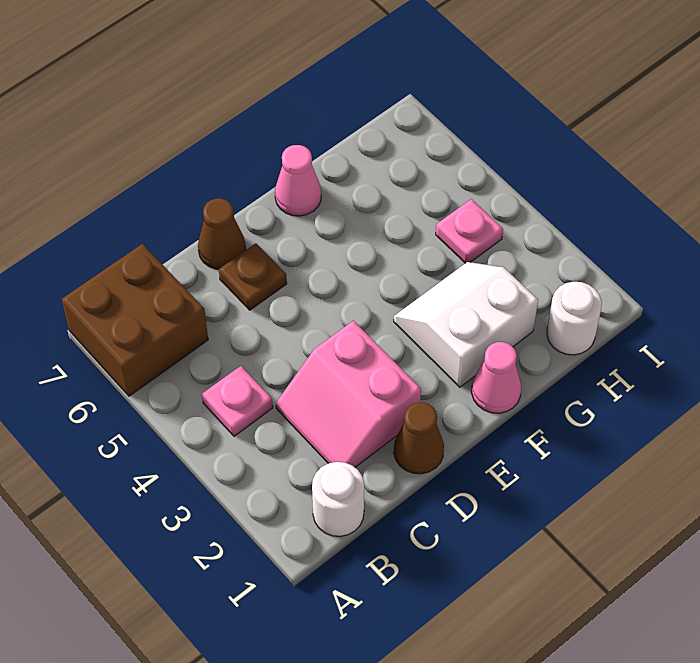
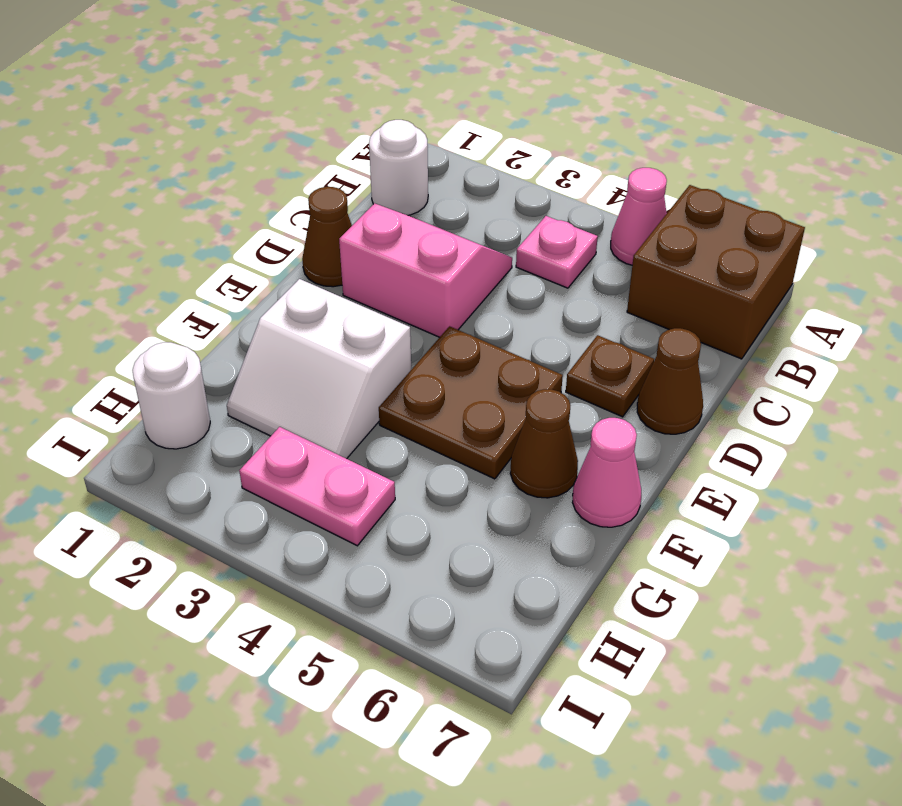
none -> brown 2x2 plate [379,326,563,479]
pink 1x1 cone [472,342,521,413] -> pink 1x1 cone moved to [611,168,667,265]
white 2x2 slope [394,262,538,387] -> white 2x2 slope turned to [227,279,411,459]
none -> brown 1x1 cone [510,389,578,498]
pink 1x1 plate [436,199,503,263] -> pink 1x2 plate [239,427,395,546]

